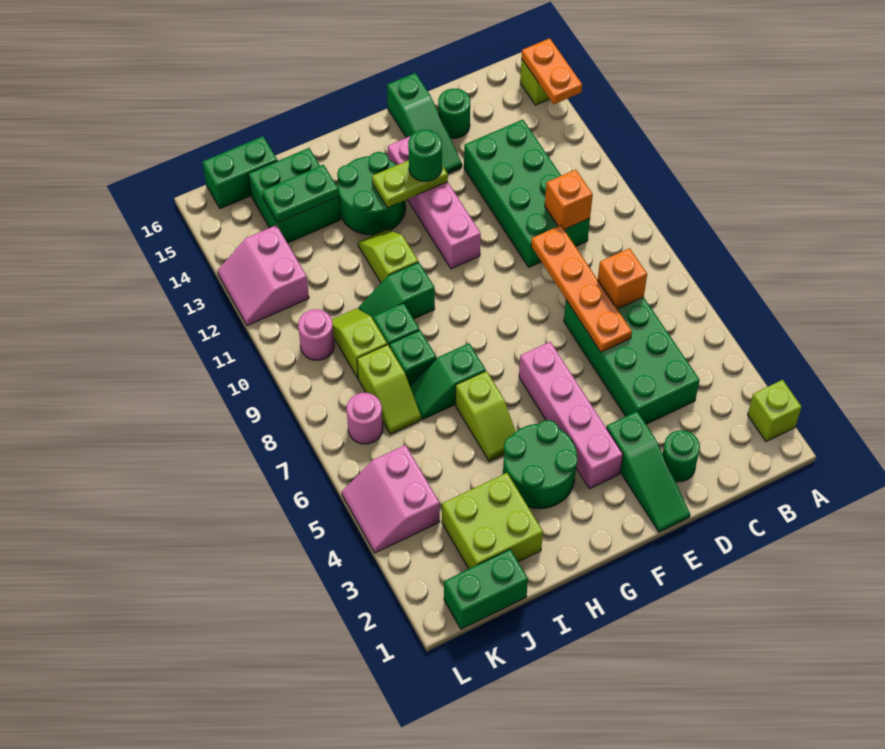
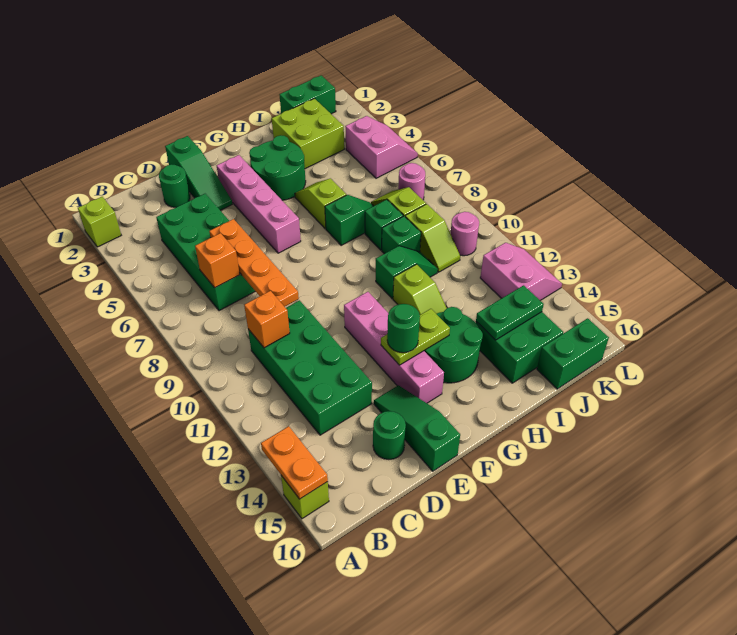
green 1x3 slope [606,411,690,532] -> green 1x3 slope turned to [165,136,232,210]

